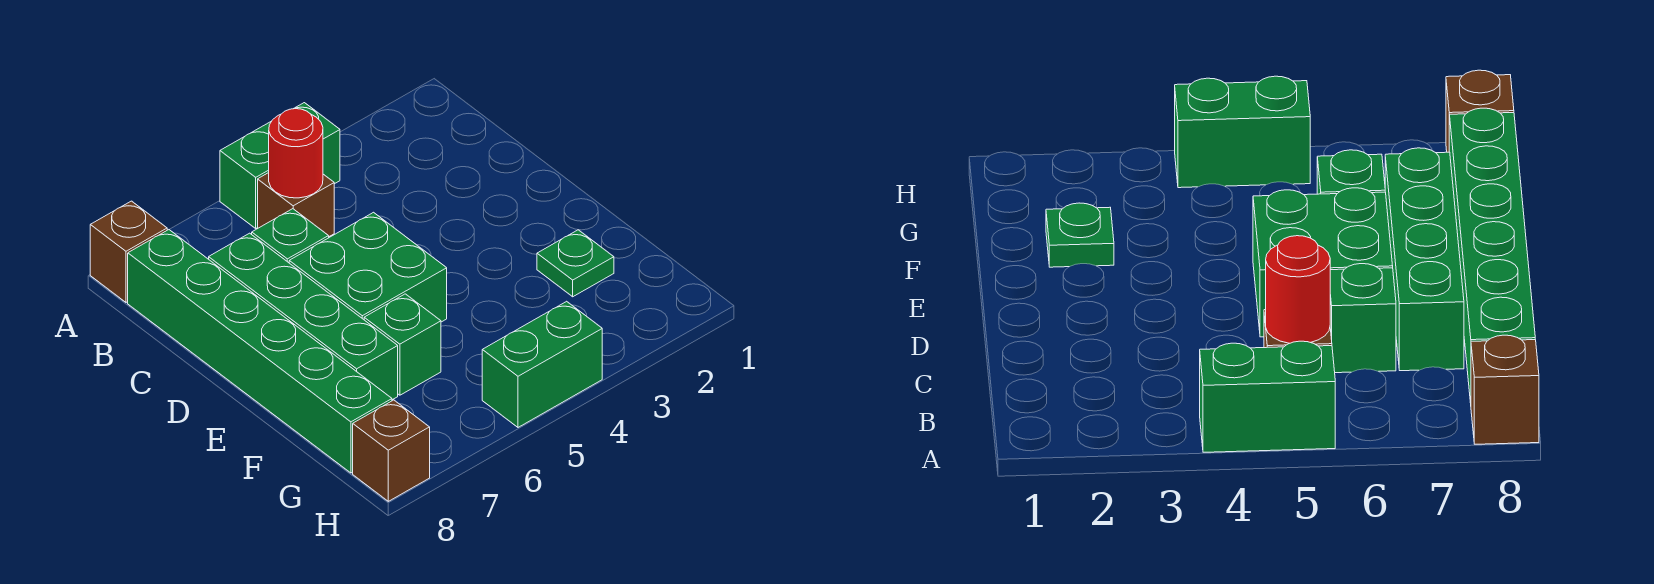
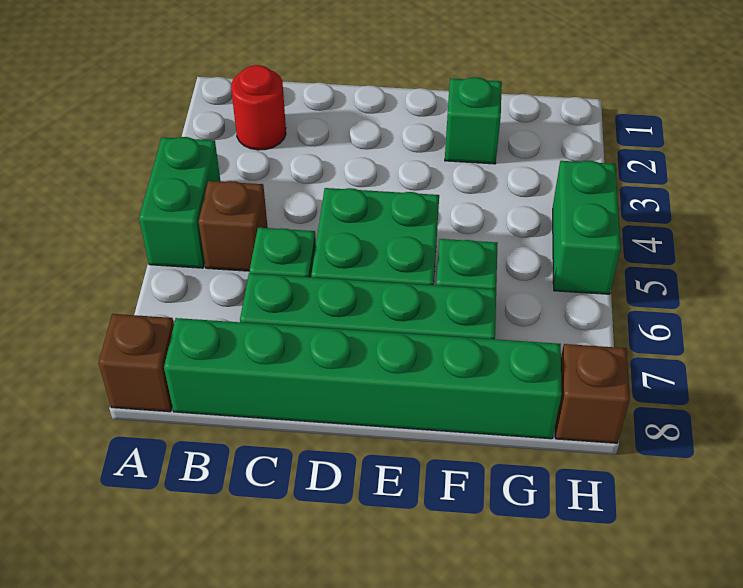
red 1x1 round brick [269,108,323,198] -> red 1x1 round brick moved to [231,65,286,150]
green 1x1 plate [537,230,614,297] -> green 1x1 brick [445,77,502,164]

